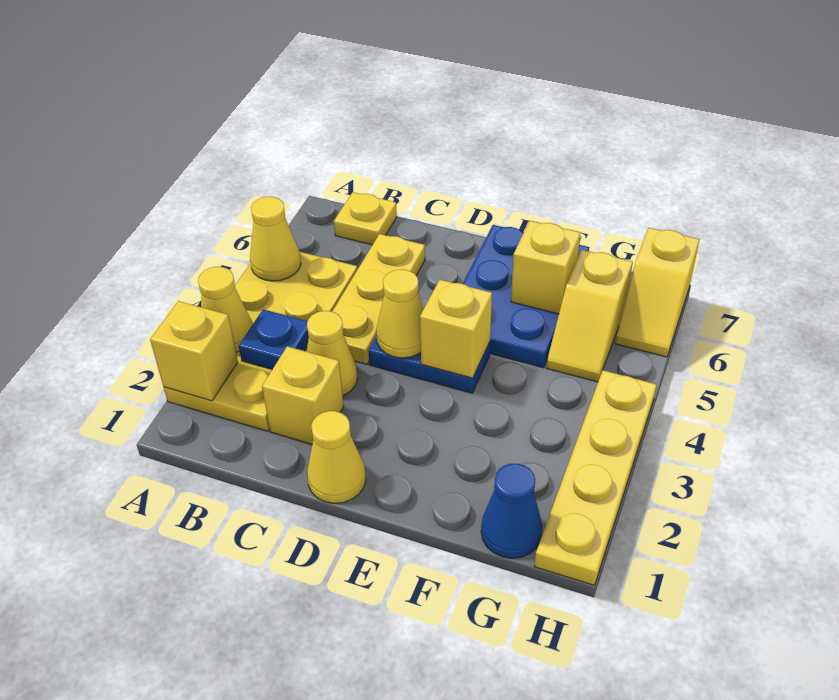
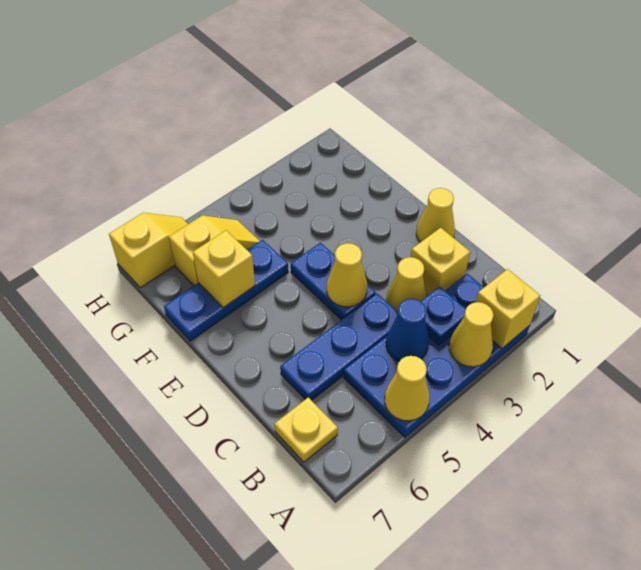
yellow 2x4 plate [164,252,357,431] -> blue 2x4 plate [344,273,530,437]
yellow 1x3 plate [332,234,425,364] -> blue 1x3 plate [280,294,398,400]
yellow 1x1 brick [420,280,492,378] -> none
blue 2x3 plate [463,225,589,368] -> blue 1x3 plate [164,240,288,341]
blue 1x1 cone [481,464,542,558] -> blue 1x1 cone moved to [386,299,429,361]
yellow 1x4 plate [534,370,657,585] -> none

